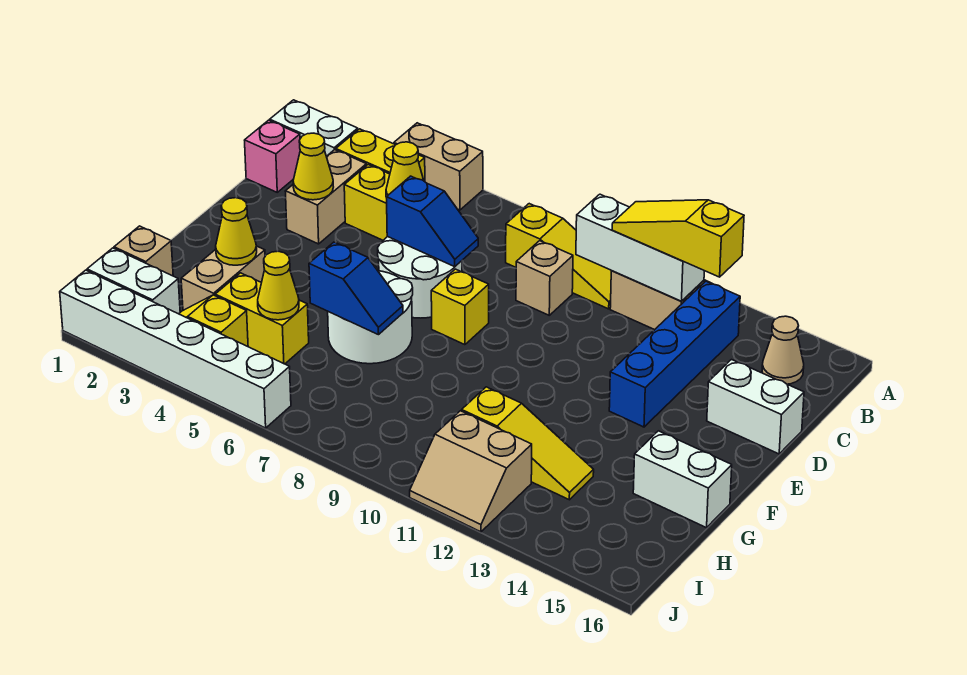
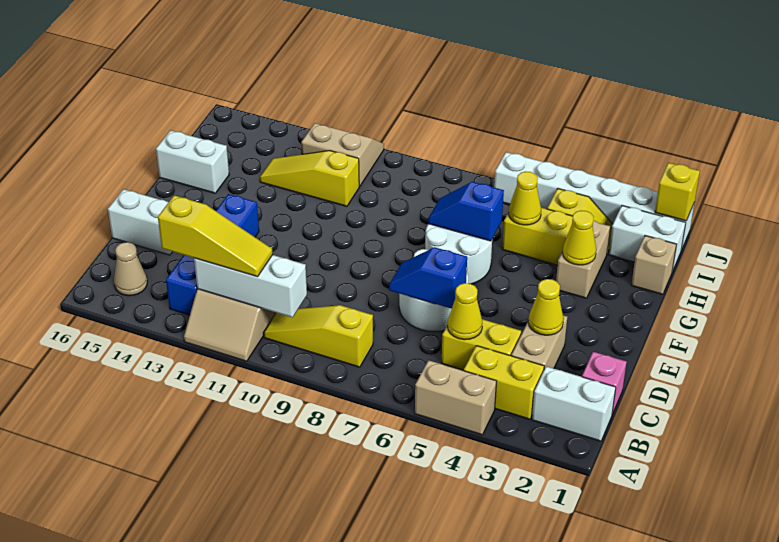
tan 1x1 brick [516,241,573,315] -> none
yellow 1x1 brick [431,269,489,345] -> yellow 1x1 brick moved to [655,163,700,221]

